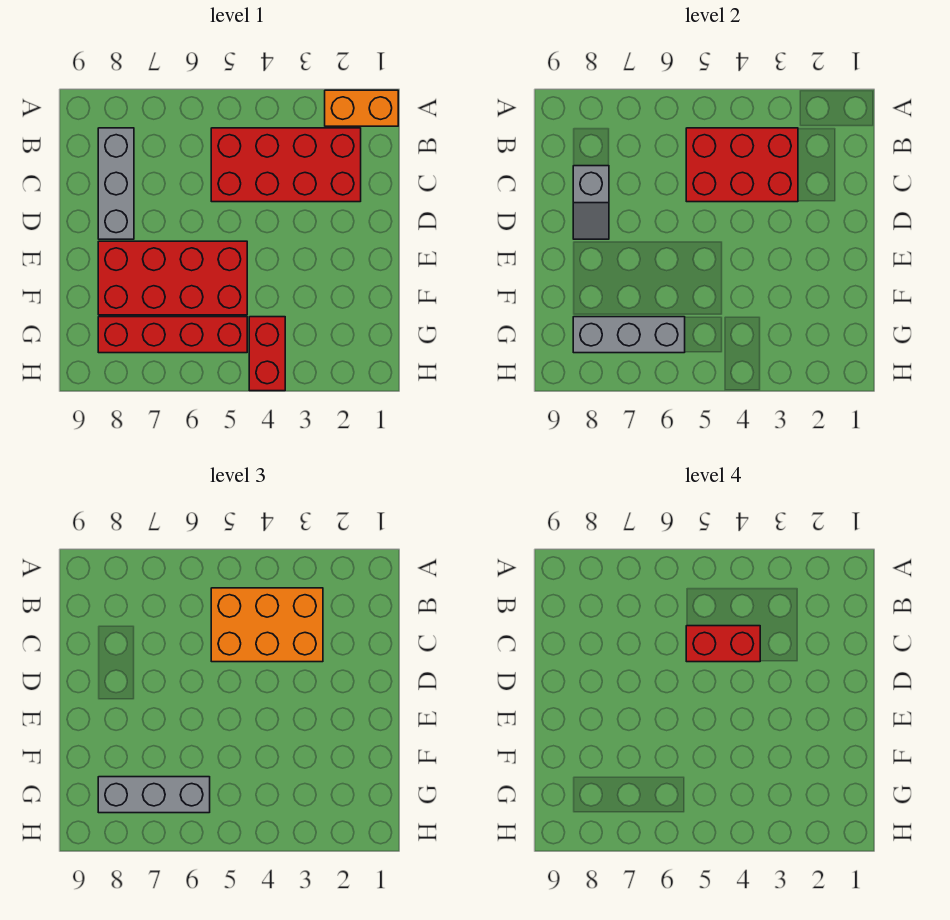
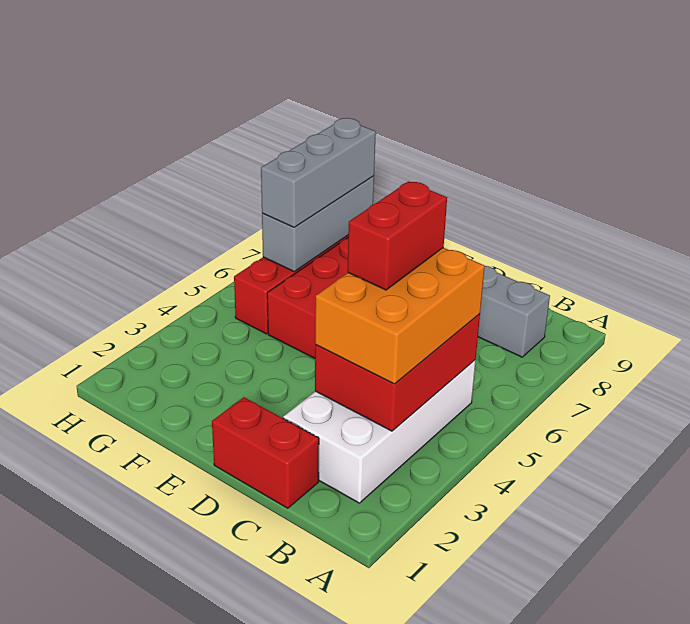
orange 1x2 brick [325,90,398,126] -> none
red 2x4 brick [211,128,361,202] -> white 2x4 brick [283,360,476,503]
grey 1x2 slope [573,166,609,239] -> none
red 1x2 brick [249,317,285,391] -> red 1x2 brick moved to [212,397,319,508]

